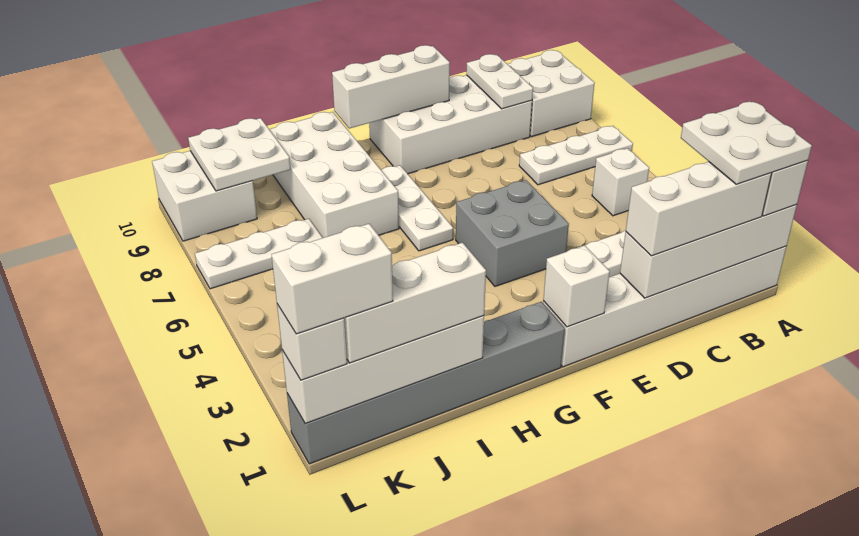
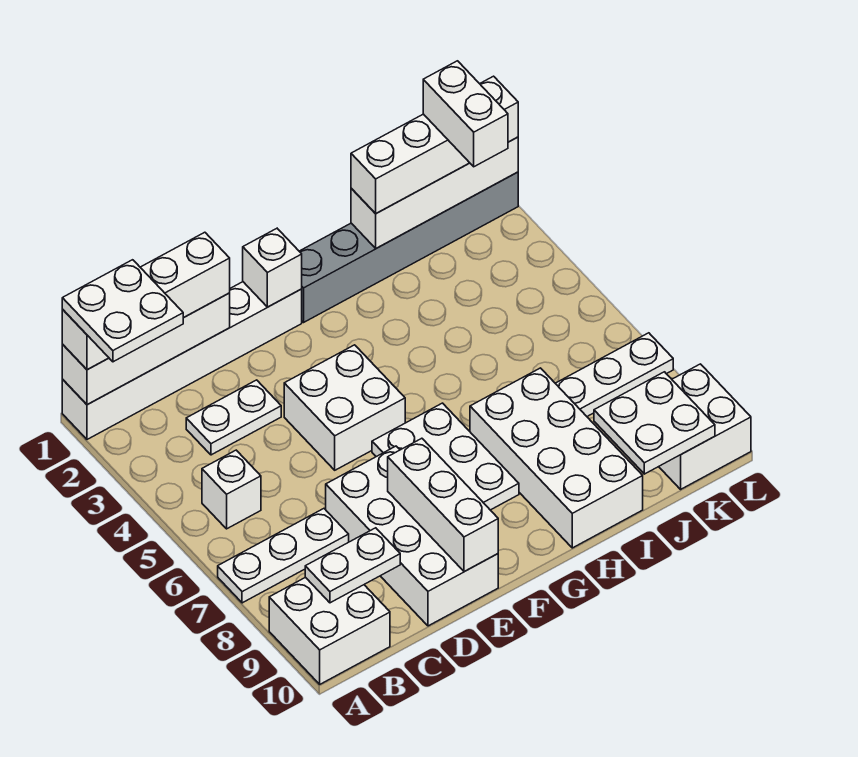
white 2x4 brick [369,75,532,174] -> white 2x4 brick turned to [326,446,498,626]
white 1x2 plate [466,54,533,109] -> white 1x2 plate turned to [305,528,400,603]
grey 2x2 brick [456,180,569,286] -> white 2x2 brick [284,345,405,470]
white 1x3 brick [332,45,450,129] -> white 1x3 brick turned to [388,438,498,572]
white 1x3 plate [381,165,453,251] -> white 2x3 plate [372,403,519,510]
white 1x2 brick [272,224,393,334] -> white 1x2 brick turned to [423,61,508,167]

